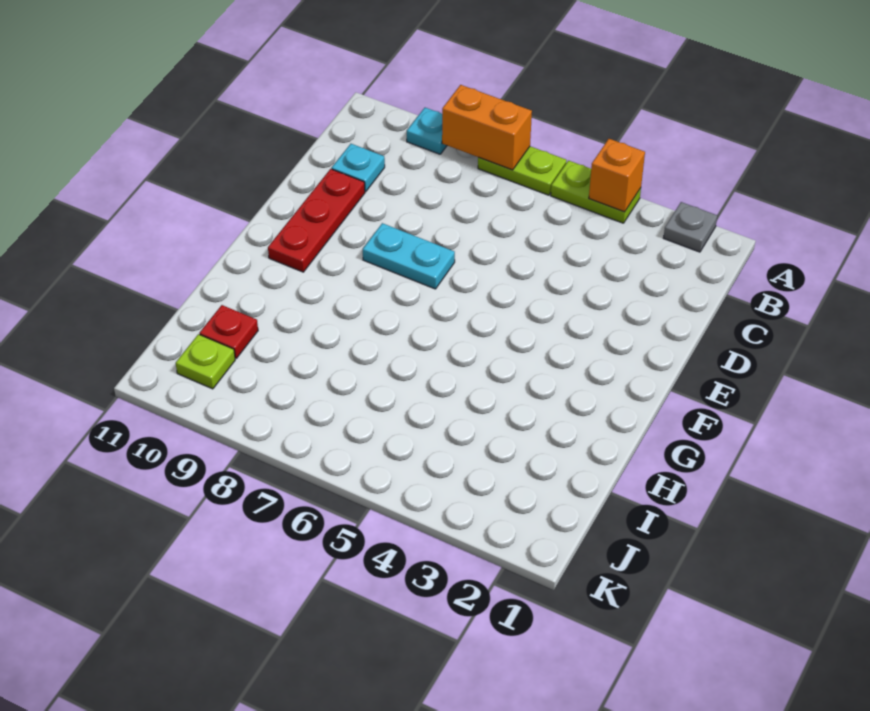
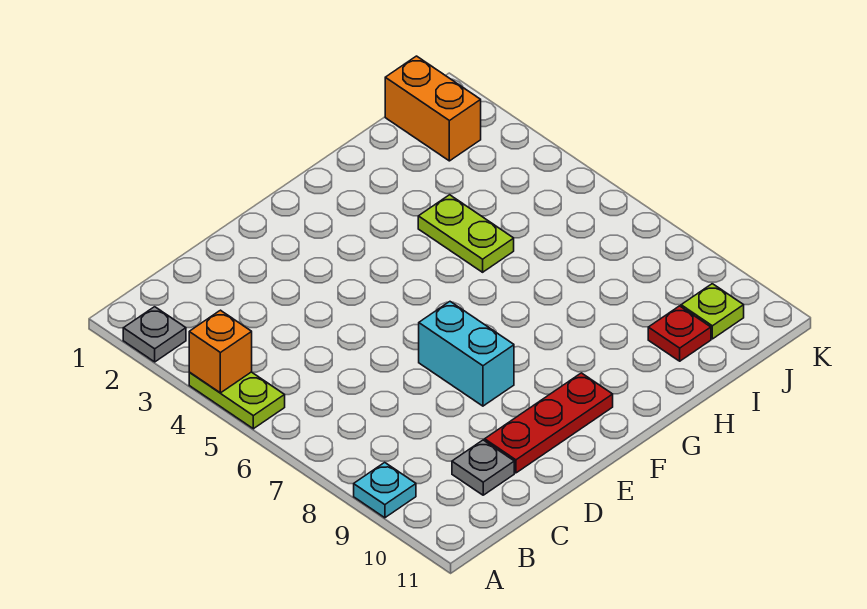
lime 1x2 plate [478,146,567,195] -> lime 1x2 plate moved to [418,195,514,272]
orange 1x2 brick [442,85,532,170] -> orange 1x2 brick moved to [385,56,481,161]
cyan 1x1 plate [332,144,385,192] -> grey 1x1 plate [452,440,514,495]
cyan 1x2 plate [363,223,455,289] -> cyan 1x2 brick [419,302,514,406]

